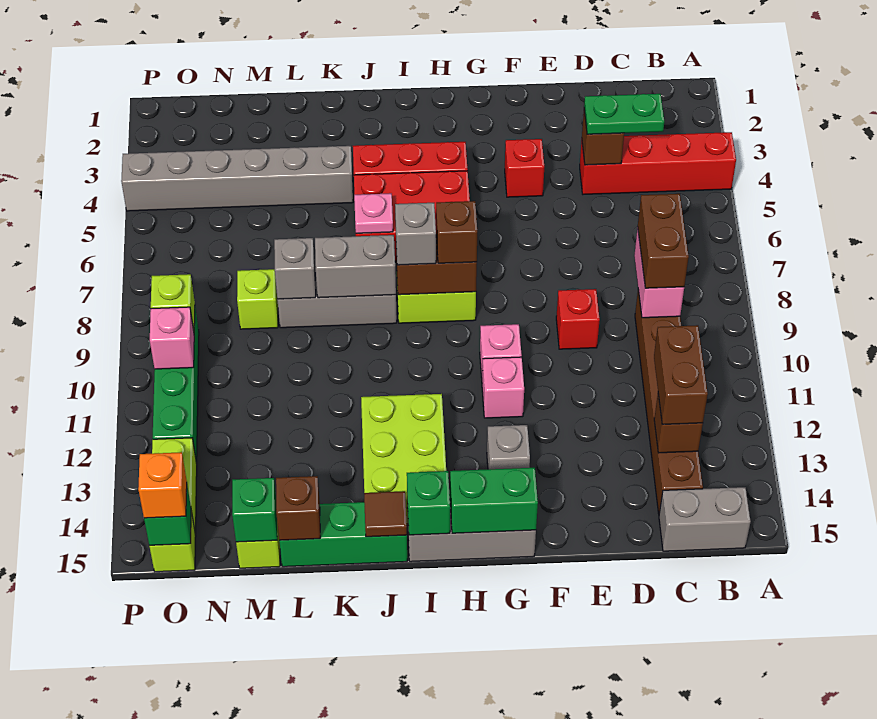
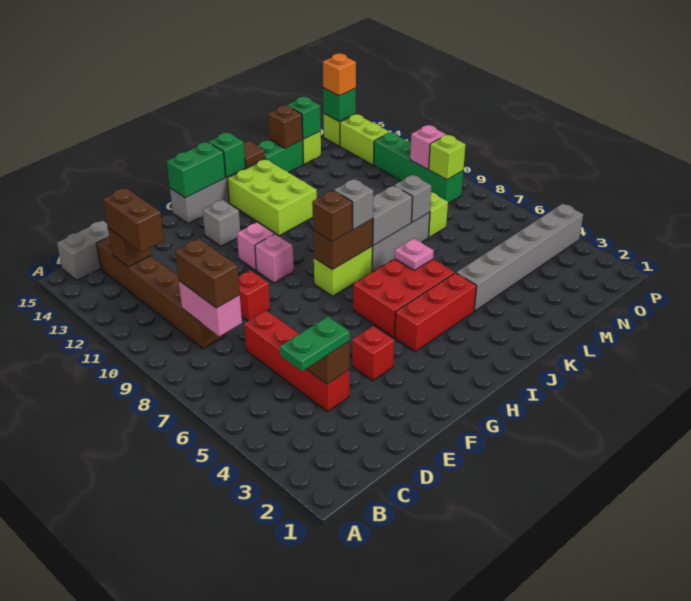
red 1x4 brick [580,132,736,194] -> red 1x4 brick turned to [244,310,349,412]

